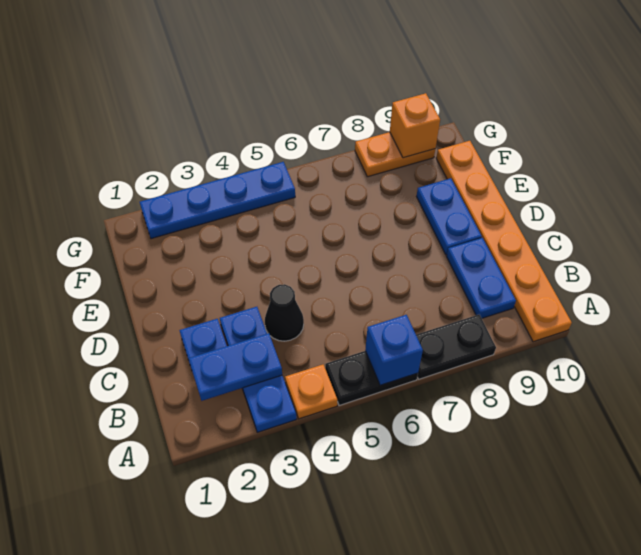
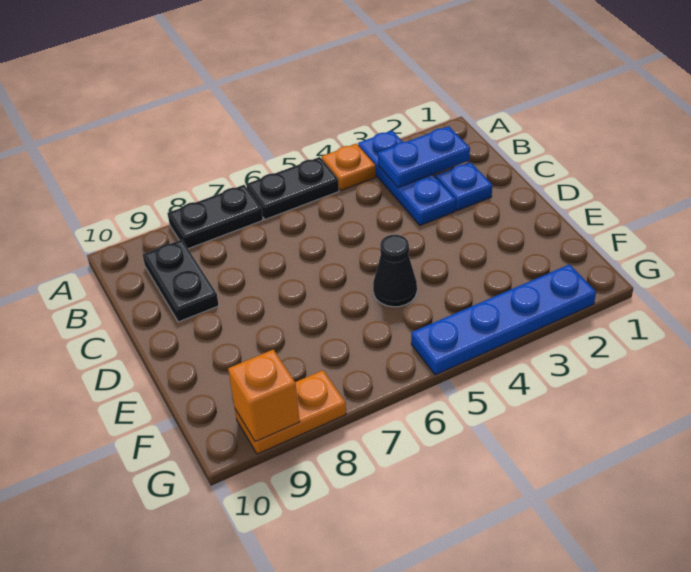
blue 1x1 brick [365,315,423,385] -> none
orange 1x6 plate [436,141,572,342] -> none
blue 1x2 plate [446,238,516,318] -> black 1x2 plate [143,240,219,322]
black 1x1 cone [265,284,304,341] -> black 1x1 cone moved to [373,235,417,307]
blue 1x2 plate [417,178,482,255] -> none

